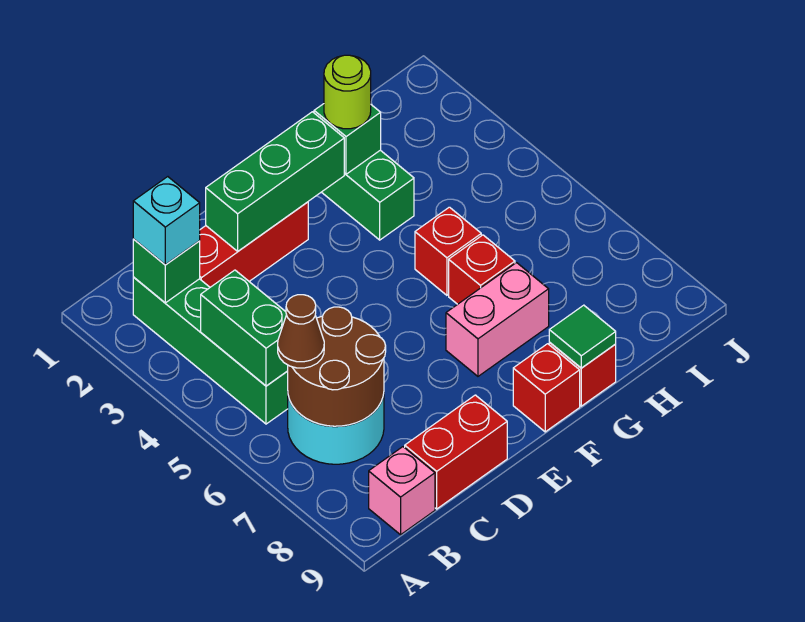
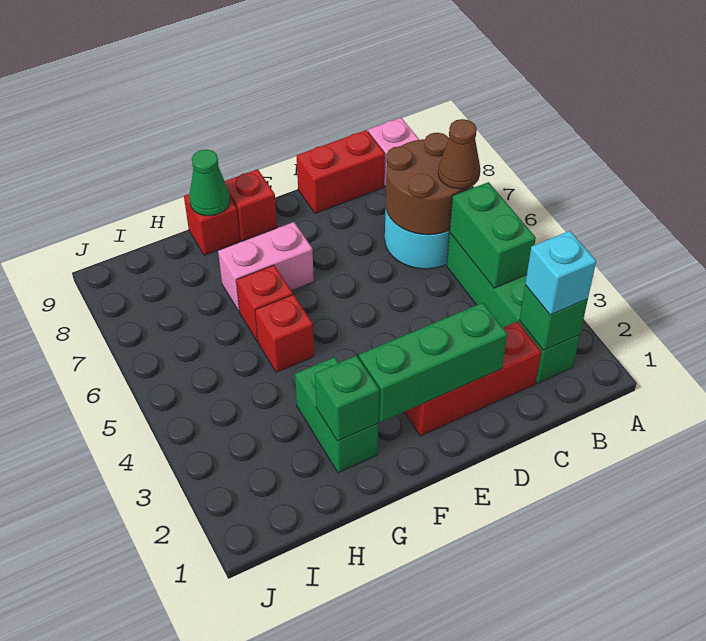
lime 1x1 round brick [324,55,371,129] -> none
green 1x1 tile [549,305,616,368] -> green 1x1 cone [189,149,230,216]

